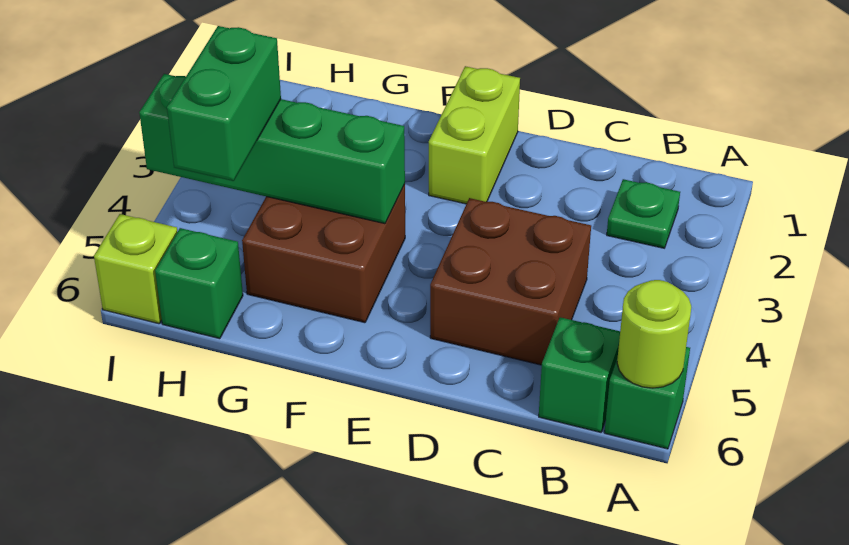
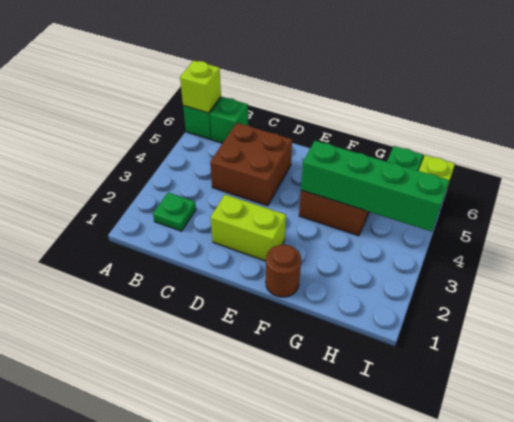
lime 1x1 round brick [617,280,691,388] -> lime 1x1 brick [180,60,221,113]
lime 1x2 brick [429,66,520,204] -> lime 1x2 brick turned to [211,195,286,261]
none -> brown 1x1 round brick [266,245,301,297]
green 1x2 brick [167,26,281,181] -> none

